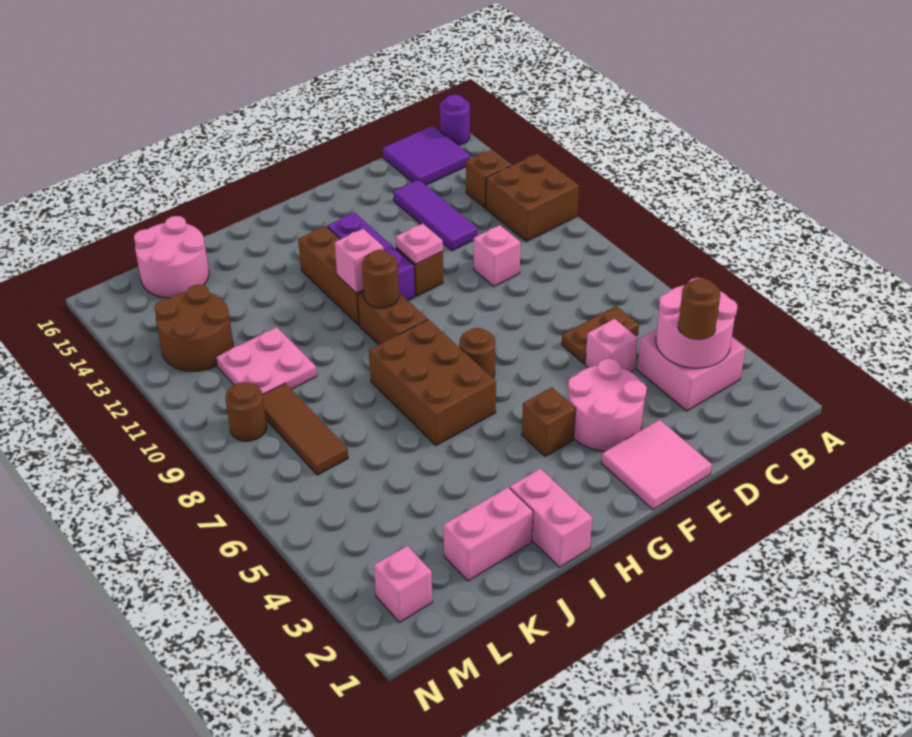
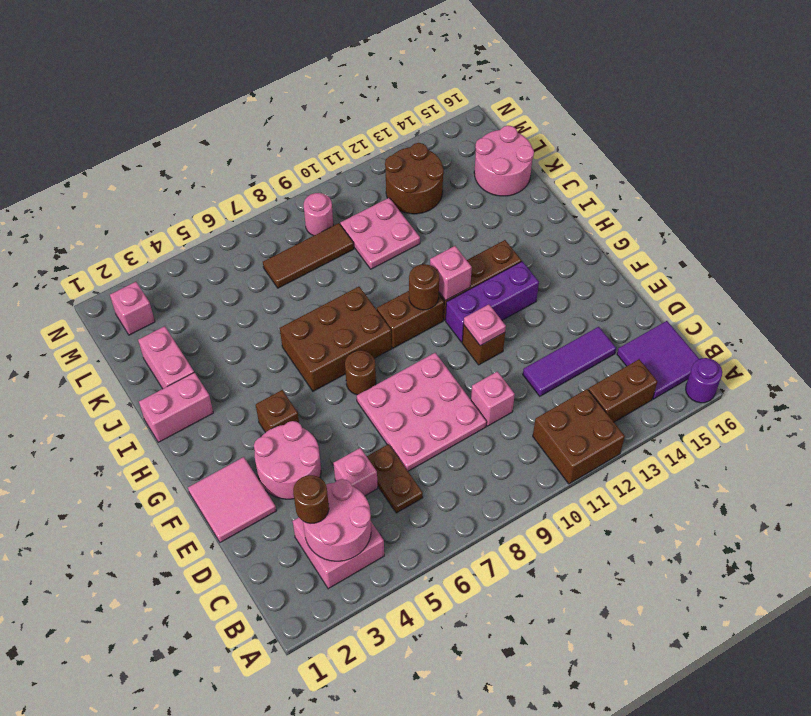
brown 1x1 brick [466,150,510,208] -> brown 1x2 brick [588,359,657,422]
none -> pink 3x3 plate [357,353,487,471]
brown 1x1 round brick [225,382,267,441] -> pink 1x1 round brick [304,193,333,236]

